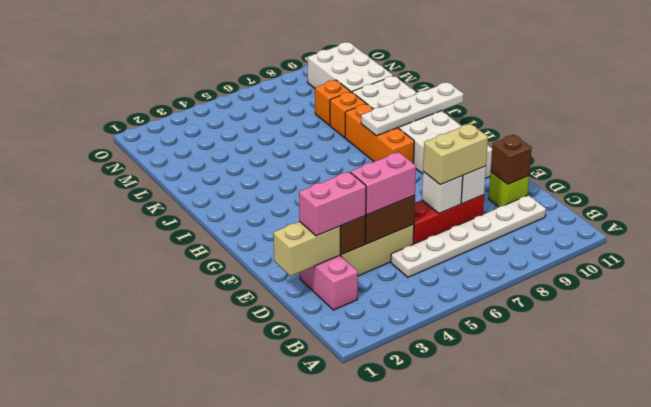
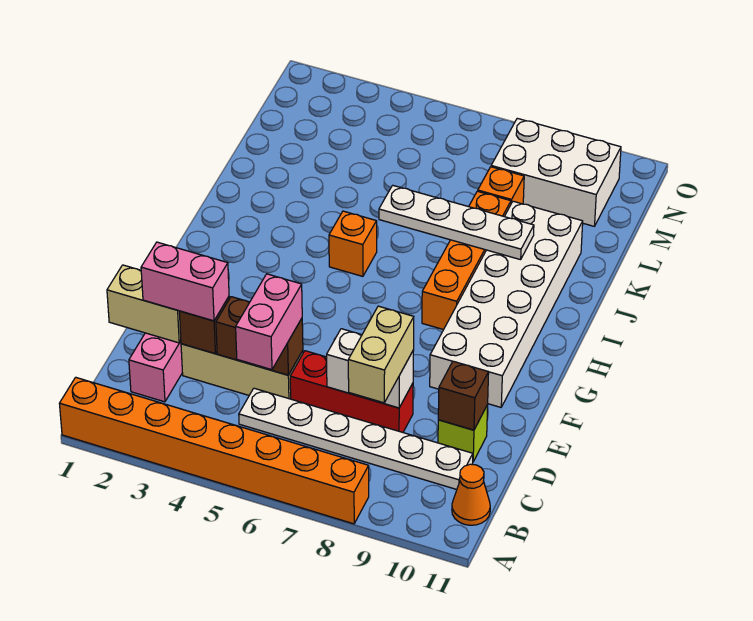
none -> orange 1x8 brick [59,377,369,524]
none -> orange 1x1 cone [452,464,490,525]
pink 1x2 brick [350,152,416,215] -> pink 1x2 brick turned to [236,274,302,370]
tan 1x2 brick [423,124,488,185] -> tan 1x2 brick turned to [348,306,414,403]
none -> orange 1x1 brick [329,211,377,276]
white 1x4 plate [361,82,464,136] -> white 1x4 plate moved to [379,185,534,260]
white 2x3 brick [308,42,394,92] -> white 2x3 brick turned to [491,118,621,226]

